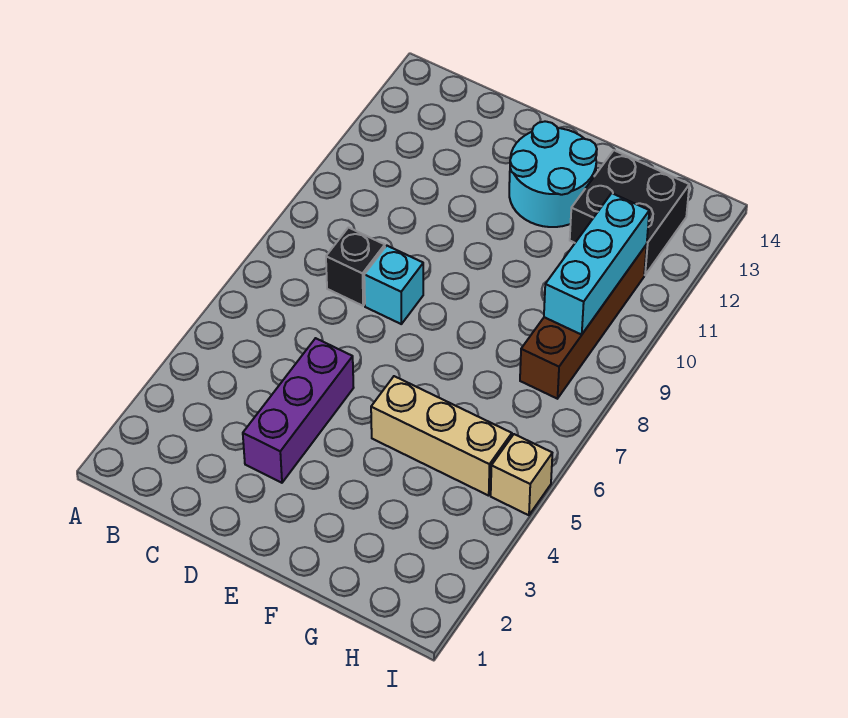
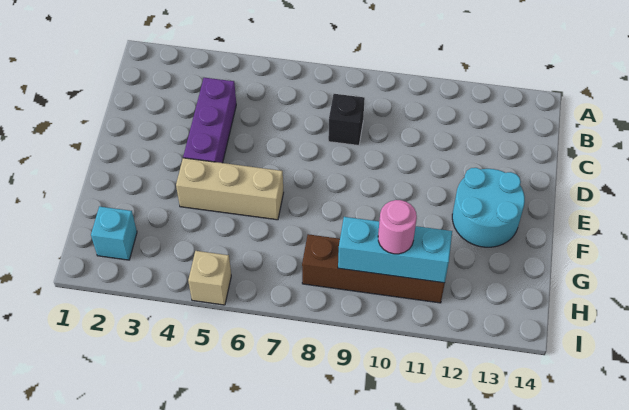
purple 1x3 brick [243,338,354,483] -> purple 1x3 brick turned to [183,78,236,163]
cyan 1x1 brick [364,246,423,324] -> cyan 1x1 brick moved to [91,206,137,260]
tan 1x3 brick [371,376,512,496] -> tan 1x3 brick turned to [176,158,284,220]
black 2x2 brick [570,150,689,275] -> none
none -> pink 1x1 round brick [378,200,417,254]

